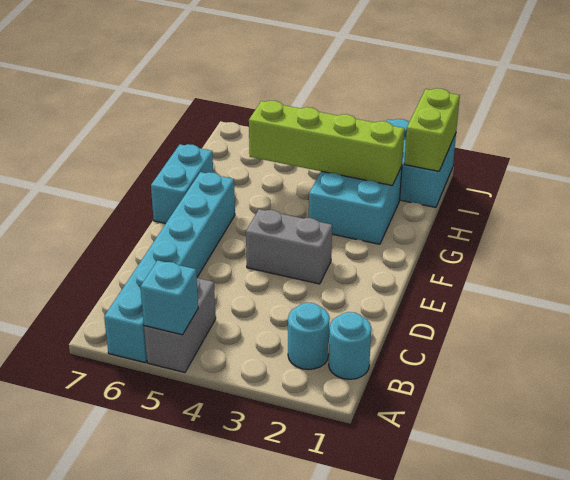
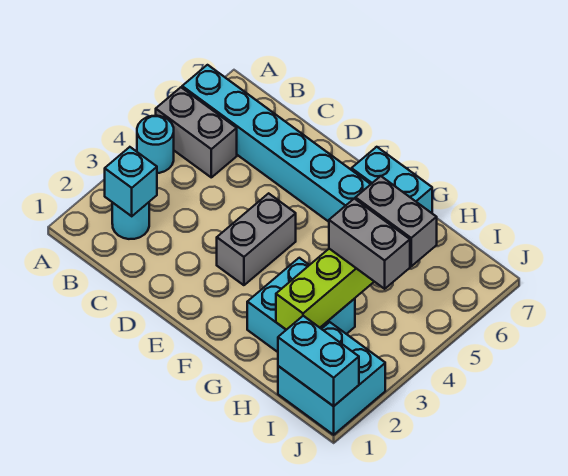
cyan 1x1 brick [140,260,198,335] -> cyan 1x1 brick moved to [105,147,157,216]
cyan 1x1 round brick [329,312,371,379] -> cyan 1x1 round brick moved to [137,116,174,173]
none -> grey 1x2 brick [329,199,410,289]
none -> grey 1x2 brick [356,176,437,266]
lime 1x2 brick [404,88,460,171] -> cyan 1x2 brick [278,316,359,406]

